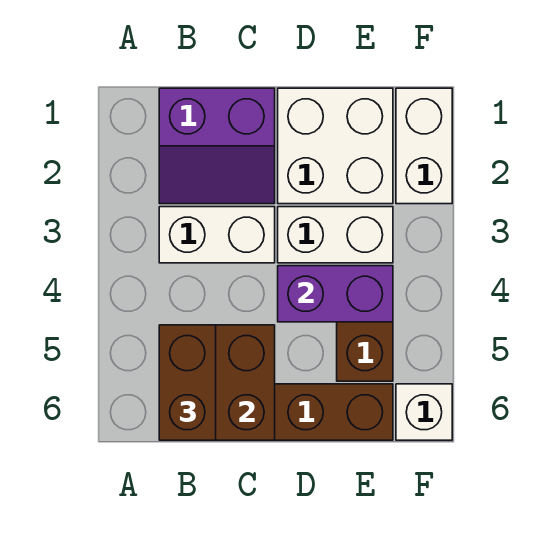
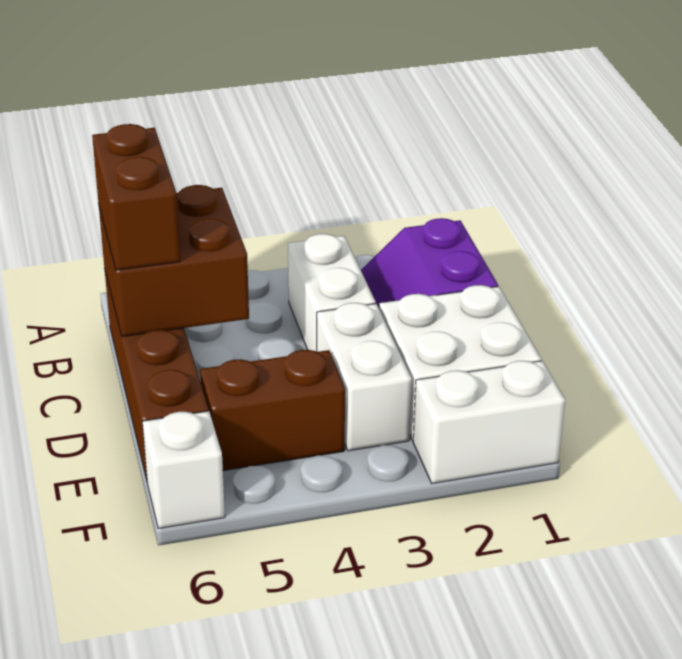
brown 1x2 brick [159,325,216,440] -> brown 1x2 brick turned to [92,124,180,270]
purple 1x2 brick [278,266,393,322] -> none

